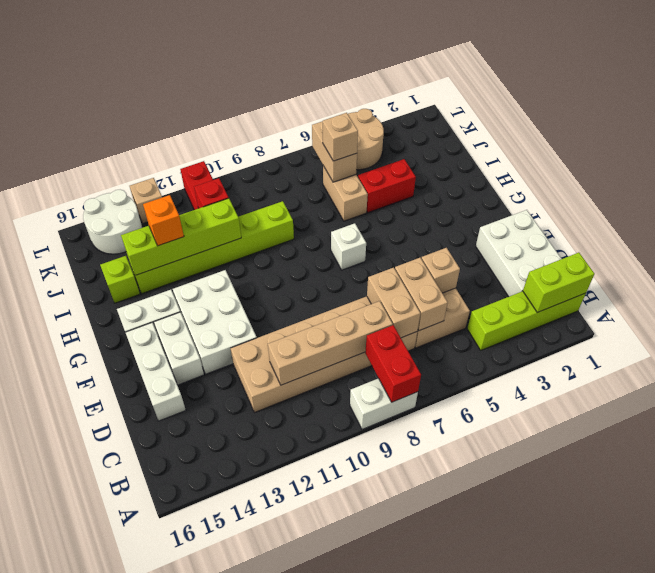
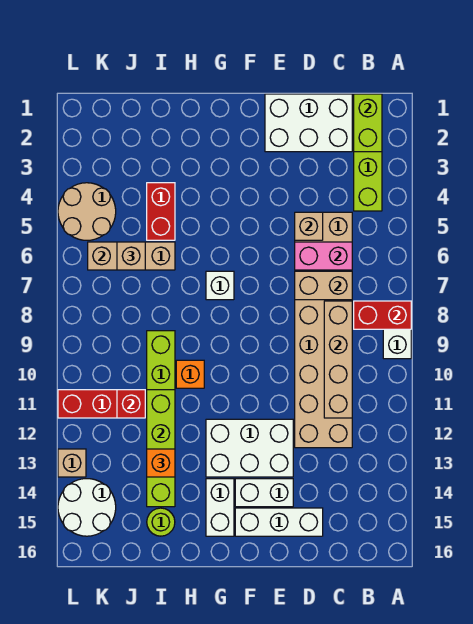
tan 1x2 brick [395,258,448,331] -> pink 1x2 brick [295,242,352,270]
none -> orange 1x1 brick [176,360,204,388]
lime 1x1 brick [100,256,140,303] -> lime 1x1 round brick [147,508,175,536]

